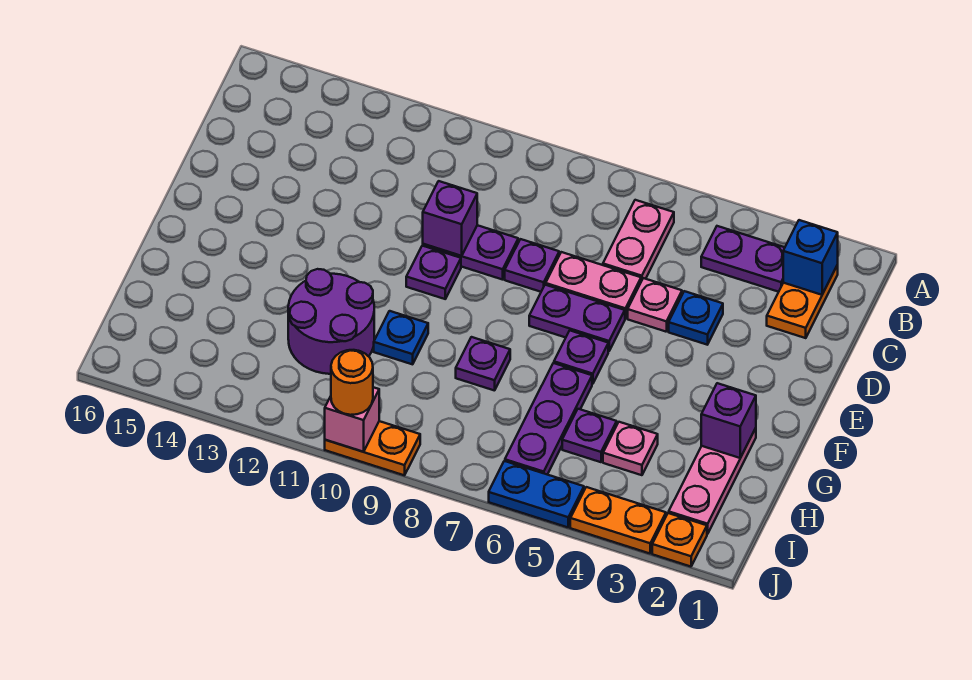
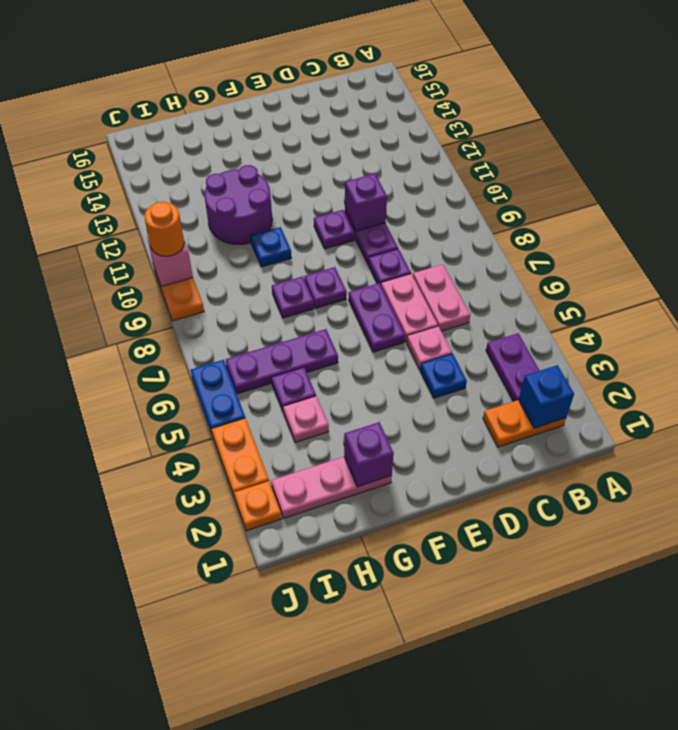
pink 1x2 plate [603,200,674,281] -> pink 1x2 plate turned to [413,264,470,331]
purple 1x1 plate [554,331,608,384] -> purple 1x1 plate moved to [304,267,347,308]

